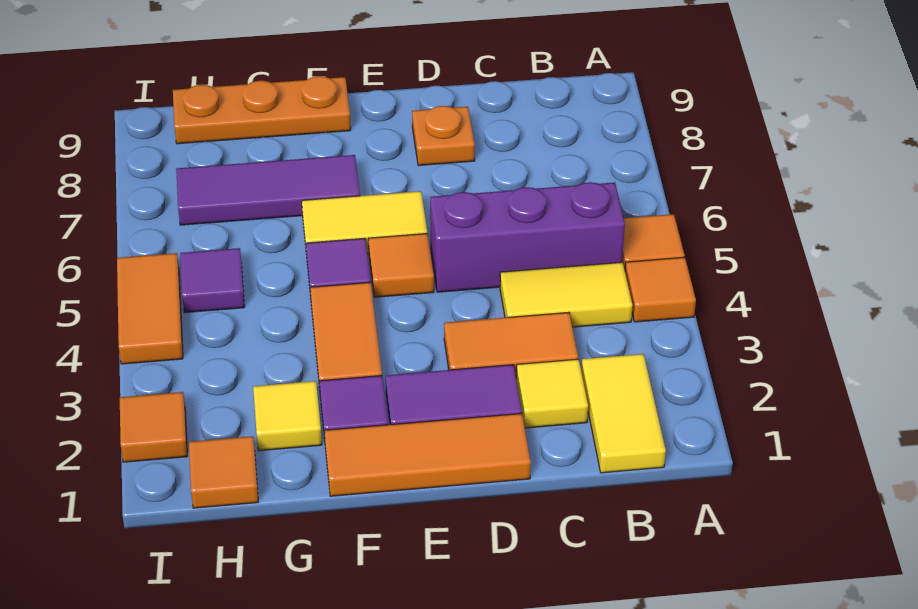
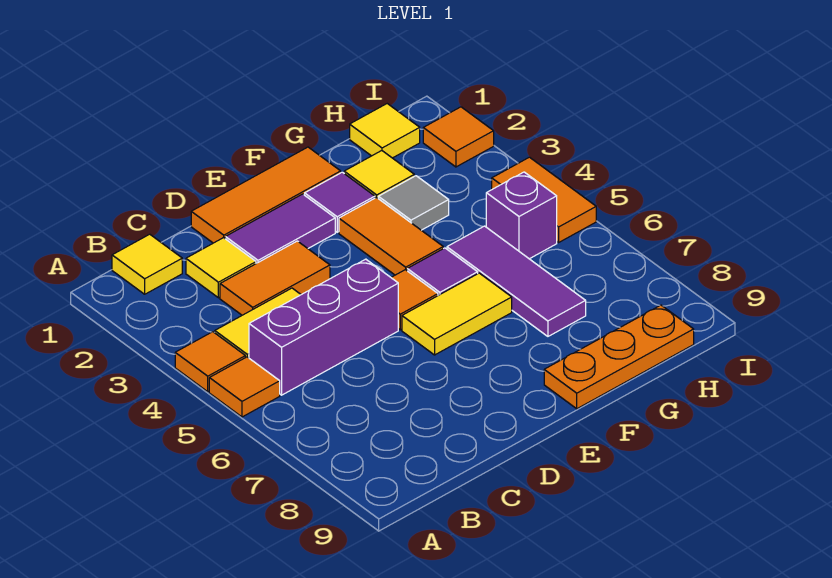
yellow 1x2 tile [581,354,666,473] -> yellow 1x1 tile [112,234,182,294]
orange 1x1 plate [412,106,475,166] -> none
purple 1x3 tile [176,155,360,225] -> purple 1x3 tile turned to [447,226,586,336]
none -> grey 1x1 tile [378,176,449,230]
orange 1x1 tile [189,436,258,508] -> yellow 1x1 tile [350,104,420,158]
purple 1x1 tile [180,248,245,313] -> purple 1x1 brick [486,172,557,259]

